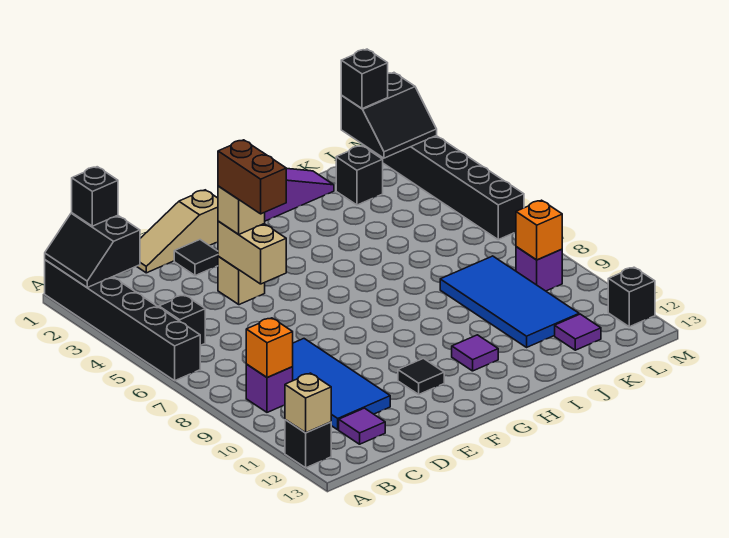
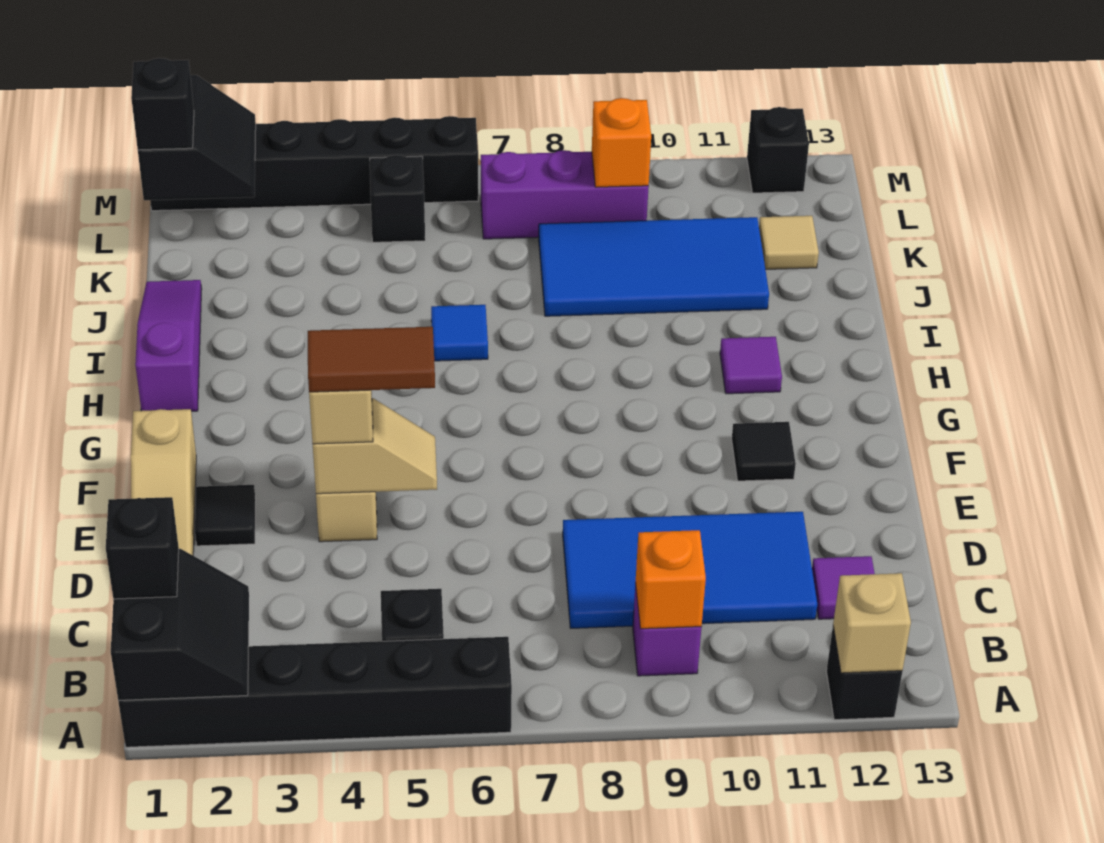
black 2x2 slope [45,213,140,287] -> black 2x2 slope turned to [111,549,249,700]
tan 1x2 brick [218,221,286,284] -> tan 1x2 slope [313,398,437,494]
brown 1x2 brick [218,140,286,214] -> brown 1x2 tile [308,327,435,392]
none -> blue 1x1 tile [431,305,488,361]
black 1x1 brick [336,146,383,205] -> black 1x1 brick moved to [370,155,425,242]
purple 1x1 tile [555,314,601,350] -> tan 1x1 tile [759,216,819,270]
purple 1x1 brick [516,247,562,291] -> purple 1x3 brick [481,150,649,239]

